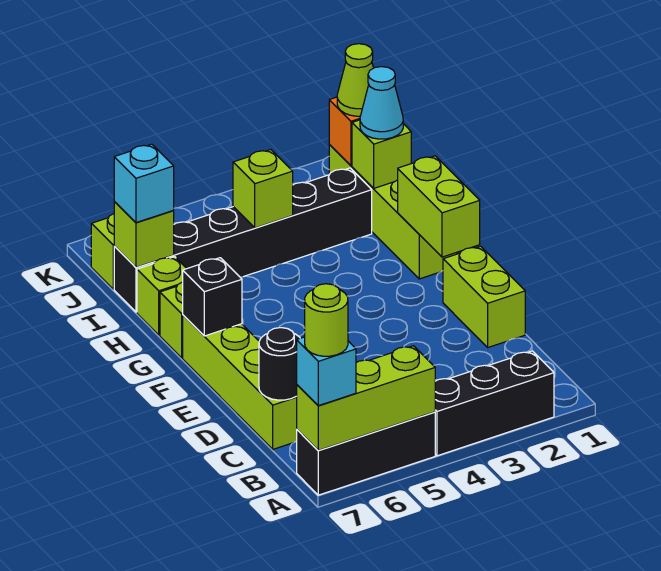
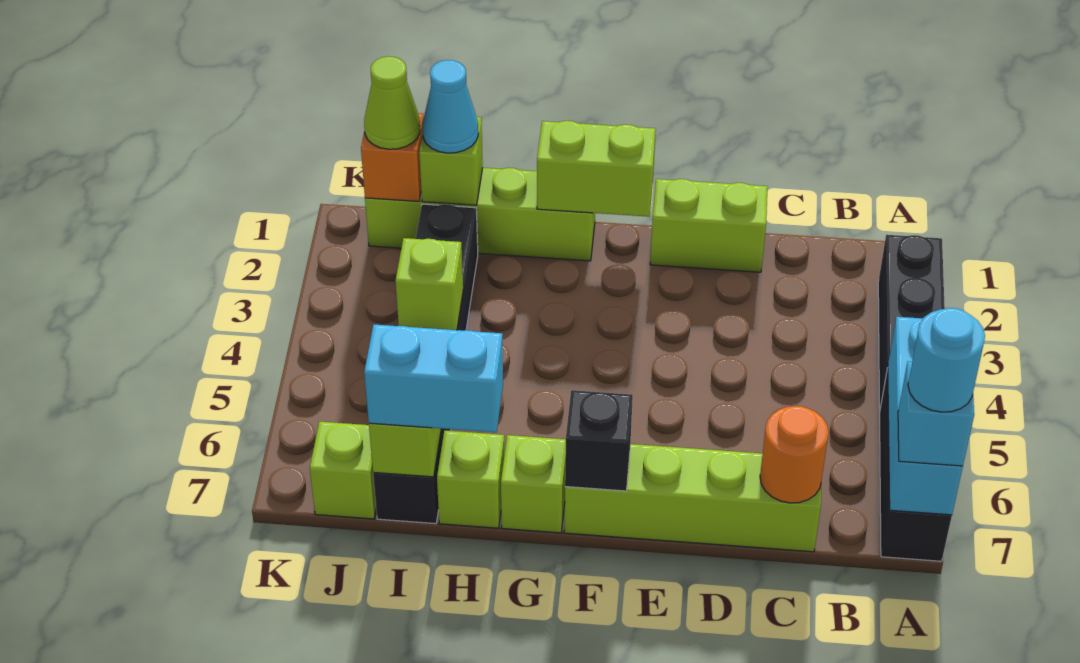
lime 1x3 brick [297,346,435,450] -> cyan 1x3 brick [888,317,963,515]
lime 1x1 round brick [305,284,348,356] -> cyan 1x1 round brick [908,308,985,412]
black 1x1 round brick [259,328,300,400] -> orange 1x1 round brick [760,406,829,503]
cyan 1x1 brick [114,144,174,223] -> cyan 1x2 brick [364,325,503,432]

